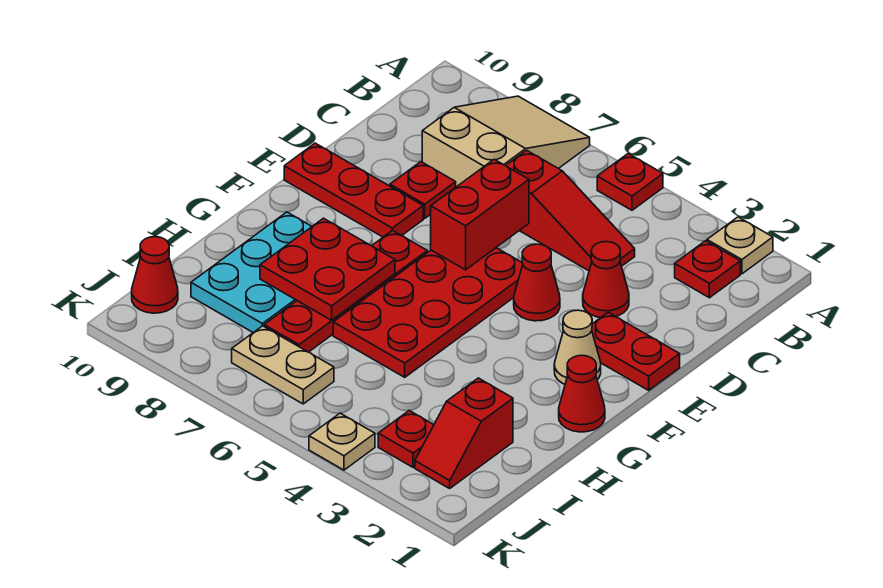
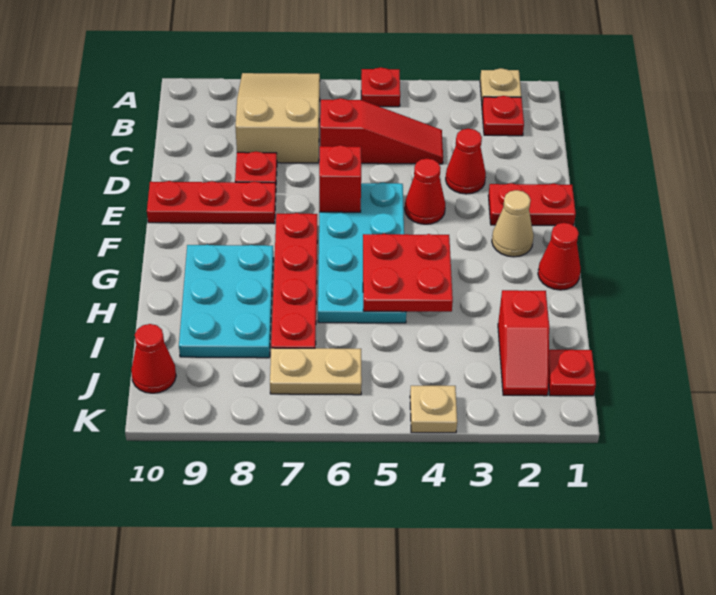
red 1x2 brick [431,159,529,270] -> red 1x1 brick [319,145,361,212]
red 2x4 plate [333,248,523,377] -> cyan 2x4 plate [318,183,406,323]
red 2x2 plate [260,218,395,320] -> red 2x2 plate moved to [363,234,453,312]
red 1x1 plate [378,410,434,467] -> red 1x1 plate moved to [548,350,596,396]

